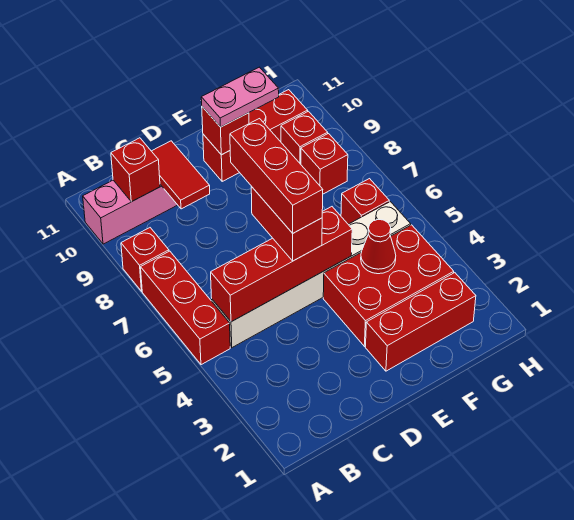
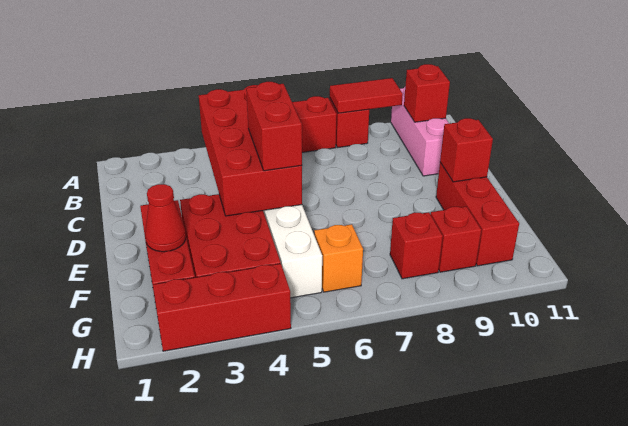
red 1x4 brick [211,207,352,322] -> red 2x4 brick [199,85,302,216]
red 1x2 tile [152,141,210,209] -> red 1x2 tile moved to [330,78,403,113]
red 1x2 brick [251,187,322,261] -> red 1x2 brick turned to [246,82,302,171]
red 1x3 brick [230,119,323,233] -> red 1x3 brick moved to [153,264,291,351]
pink 1x2 plate [201,67,279,127] -> none
red 1x1 cone [361,219,396,274] -> red 1x1 cone moved to [145,184,186,252]
red 1x1 brick [341,179,389,224] -> orange 1x1 brick [314,224,363,292]

